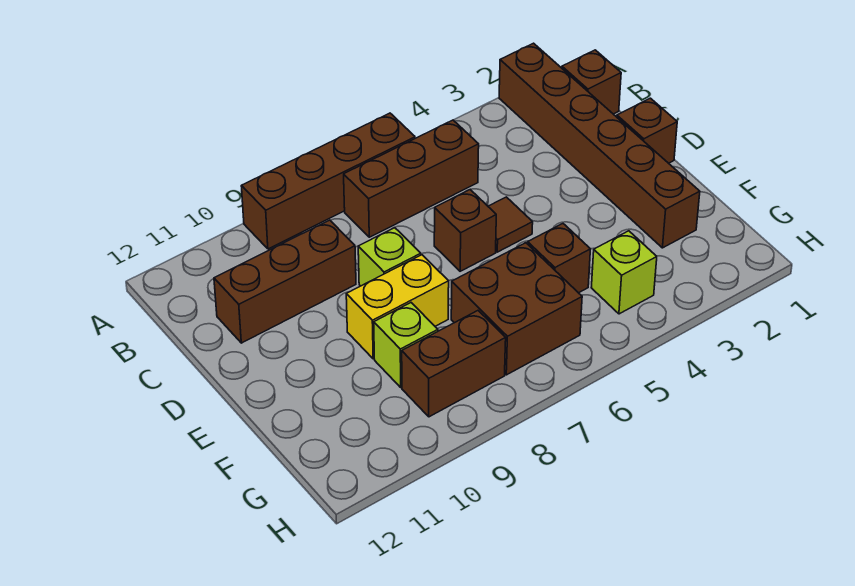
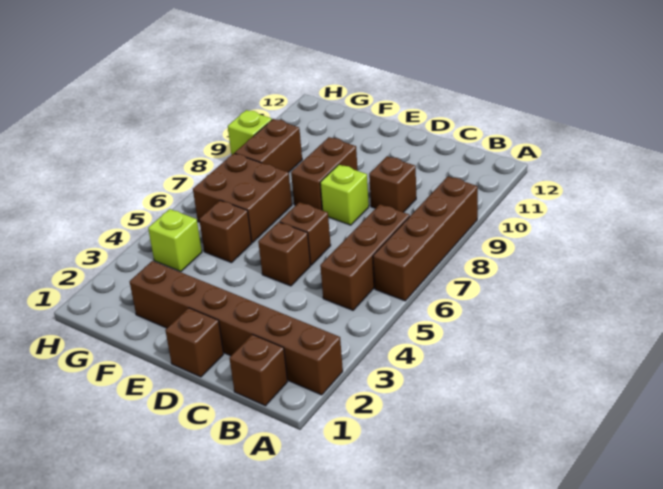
brown 1x3 brick [214,220,356,343] -> brown 1x1 brick [369,156,416,212]
brown 1x1 tile [488,197,533,252] -> brown 1x1 brick [258,222,311,286]
yellow 1x2 brick [346,255,449,359] -> brown 1x2 brick [291,137,358,210]
lime 1x1 brick [374,303,438,387] -> lime 1x1 brick moved to [228,110,272,155]

